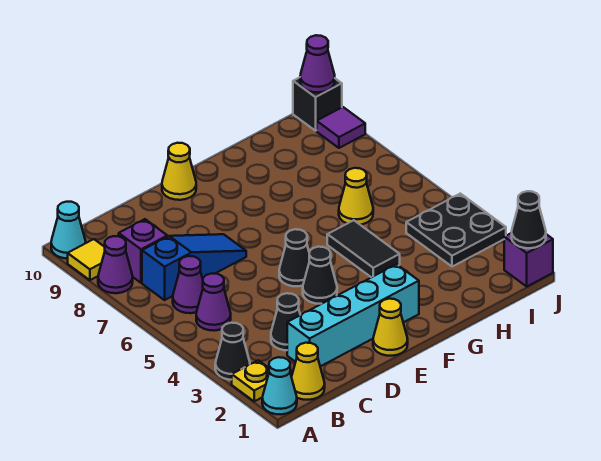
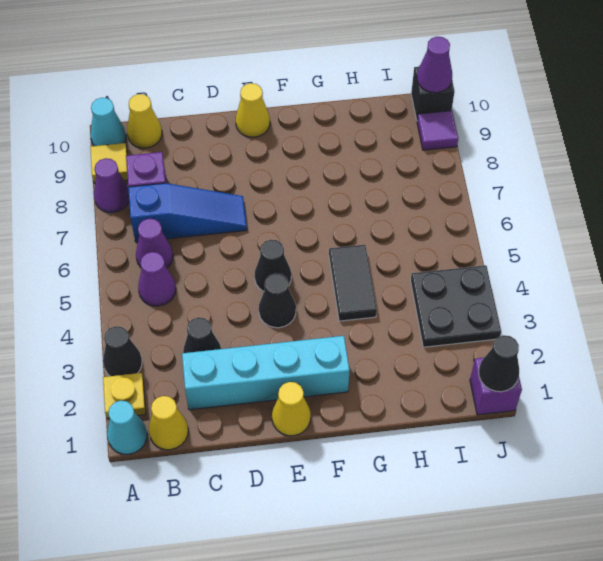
yellow 1x1 cone [339,168,373,225] -> yellow 1x1 cone moved to [127,94,162,148]

